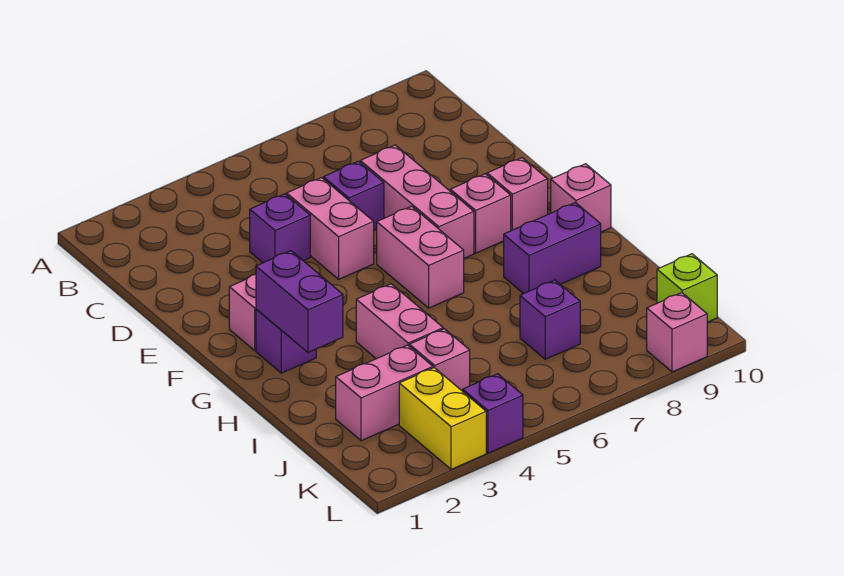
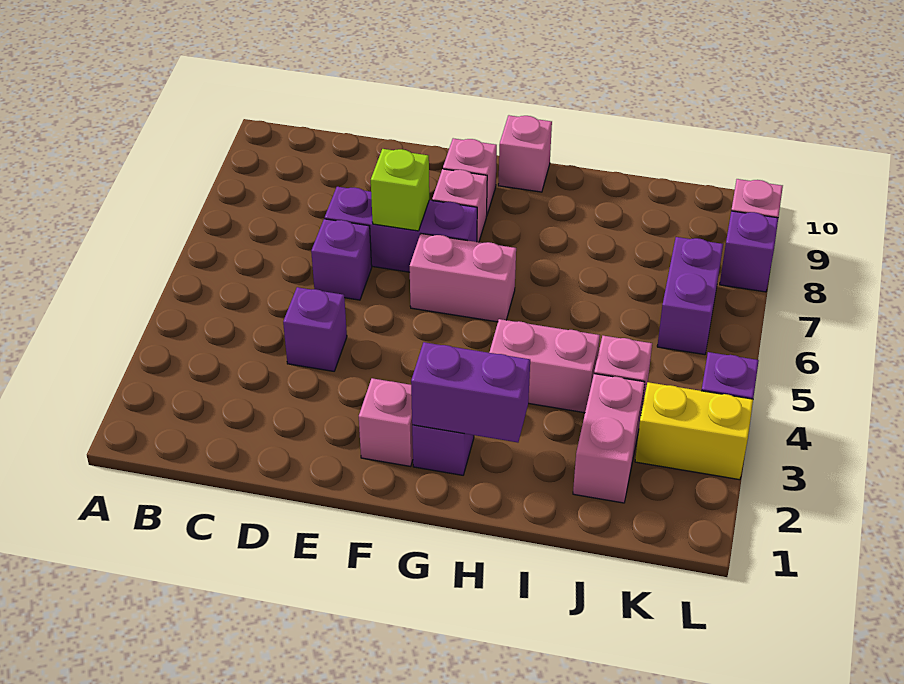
pink 1x2 brick [287,178,374,279] -> none
pink 1x3 brick [360,145,474,258] -> purple 1x3 brick [325,187,477,272]
purple 1x2 brick [504,203,601,294] -> purple 1x2 brick moved to [657,237,723,355]
purple 1x1 brick [520,280,580,359] -> purple 1x1 brick moved to [720,211,778,292]
lime 1x1 brick [657,254,717,322] -> lime 1x1 brick moved to [371,149,429,231]

